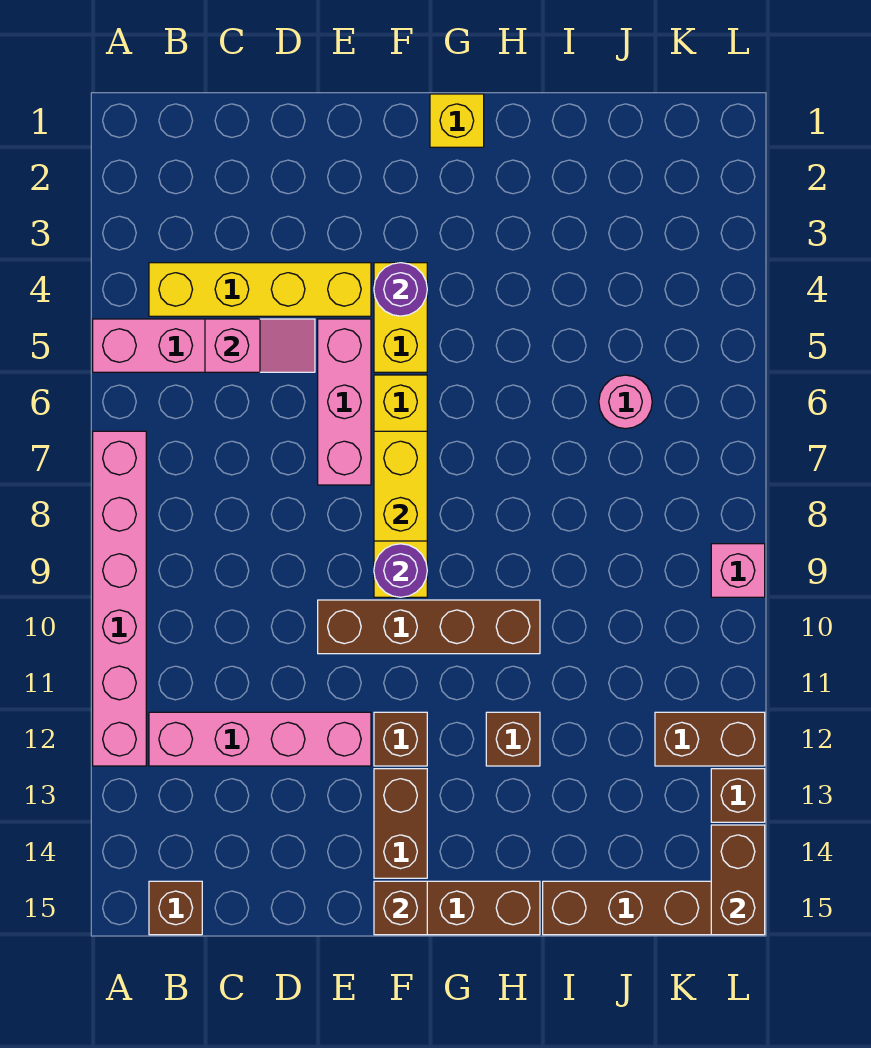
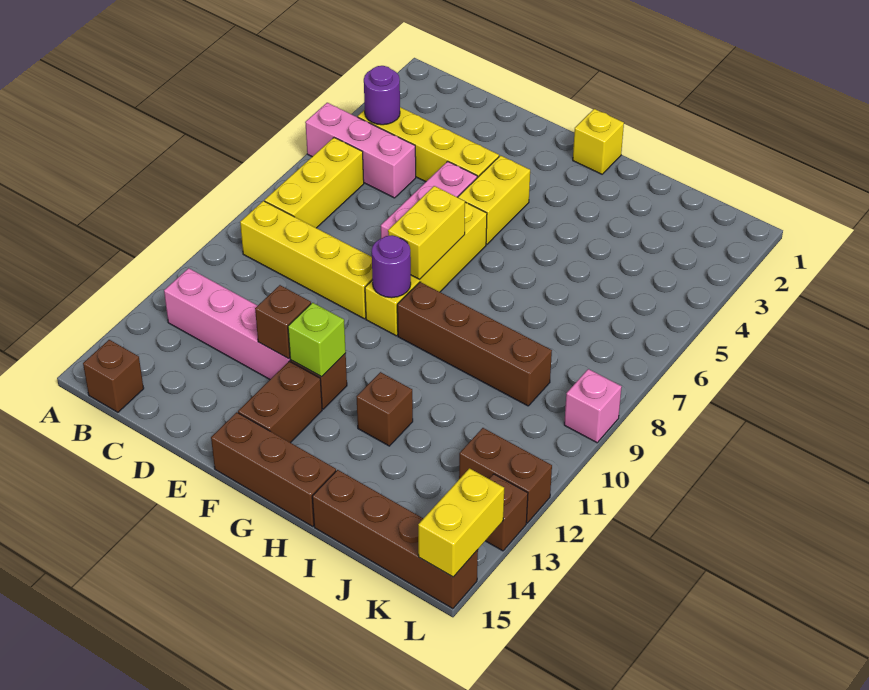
pink 1x6 brick [93,431,146,766] -> none
none -> yellow 1x3 brick [265,138,364,228]
none -> yellow 1x4 brick [240,201,372,319]
pink 1x2 slope [205,319,315,372] -> none
brown 1x4 brick [318,600,540,654] -> brown 1x4 brick moved to [397,282,552,406]
purple 1x1 round brick [374,263,427,316] -> purple 1x1 round brick moved to [364,66,400,125]
none -> lime 1x1 brick [288,303,346,377]
brown 1x1 brick [374,881,427,935] -> brown 1x1 brick moved to [255,285,311,359]
pink 1x1 round brick [599,375,652,429] -> none
brown 1x2 brick [711,825,765,935] -> yellow 1x2 brick [418,468,504,577]

